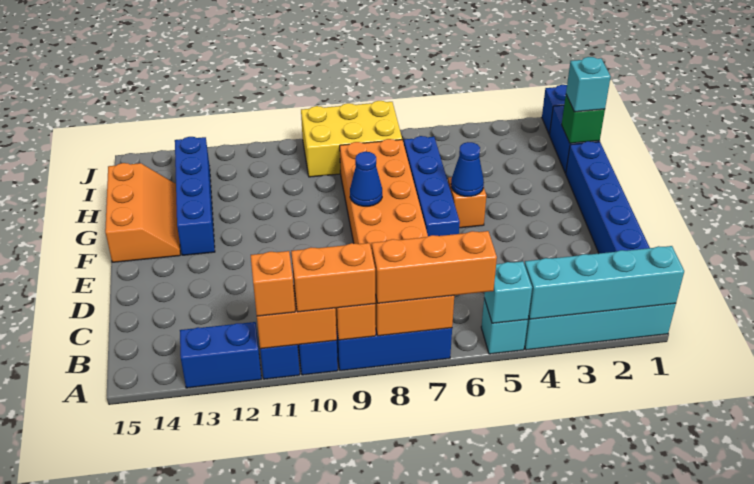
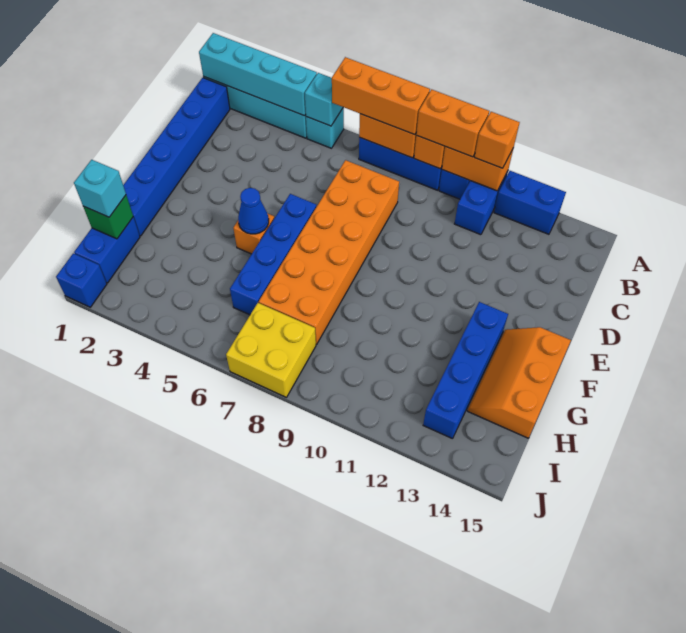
blue 1x1 cone [350,152,382,206] -> none
yellow 2x3 brick [301,101,402,177] -> yellow 2x2 brick [226,303,316,398]

